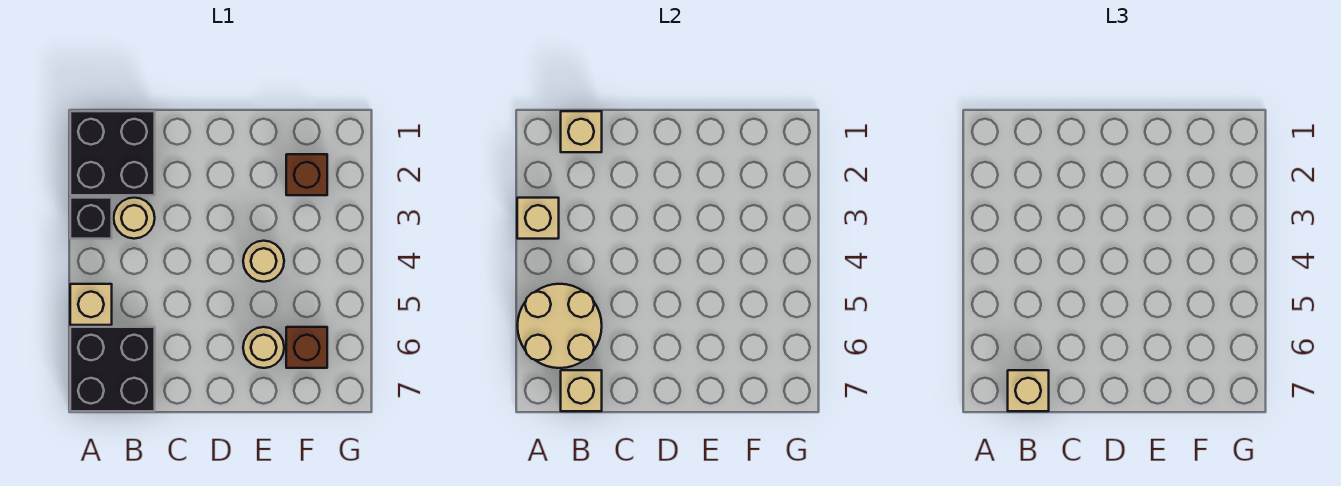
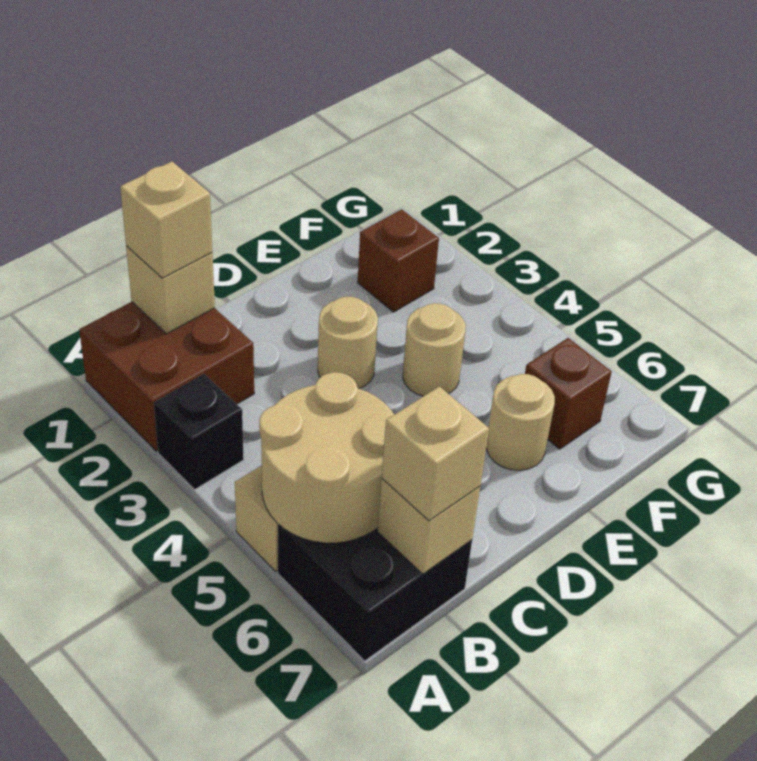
black 2x2 brick [70,111,155,195] -> brown 2x2 brick [79,302,254,451]
tan 1x1 brick [517,198,559,239] -> tan 1x1 brick moved to [120,162,212,278]
tan 1x1 round brick [114,198,155,239] -> tan 1x1 round brick moved to [318,297,378,389]

